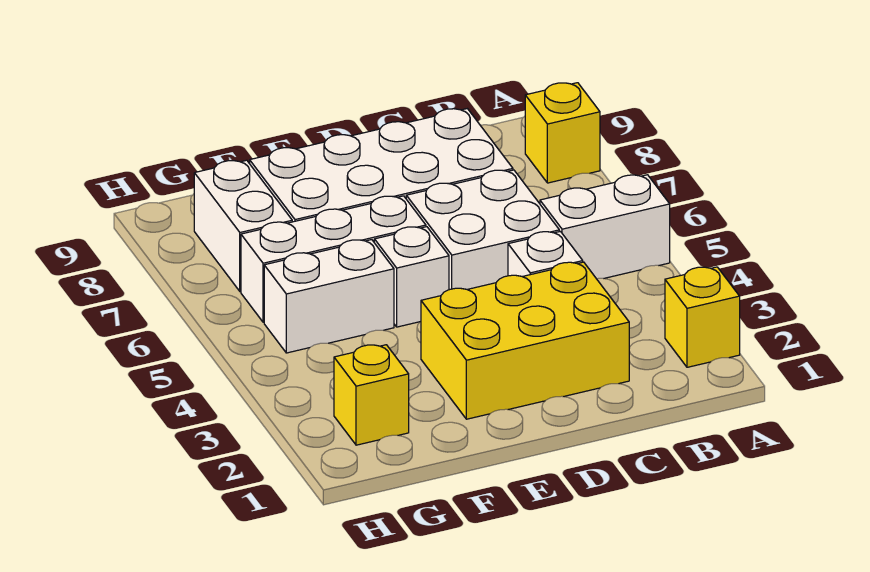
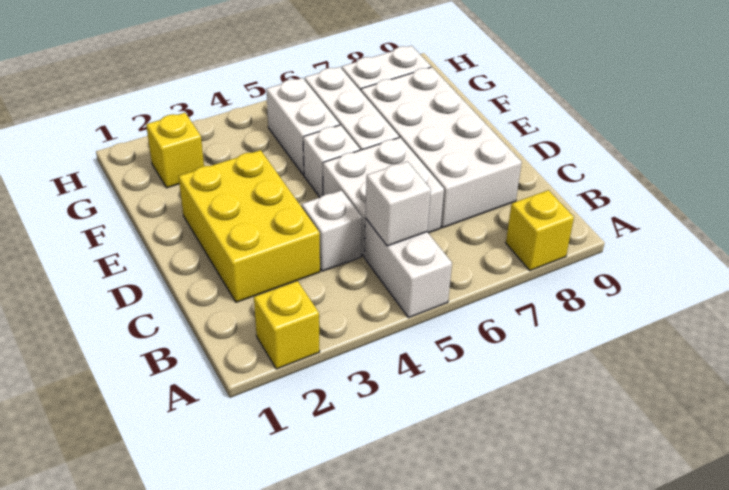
none -> white 1x1 brick [365,161,431,246]

